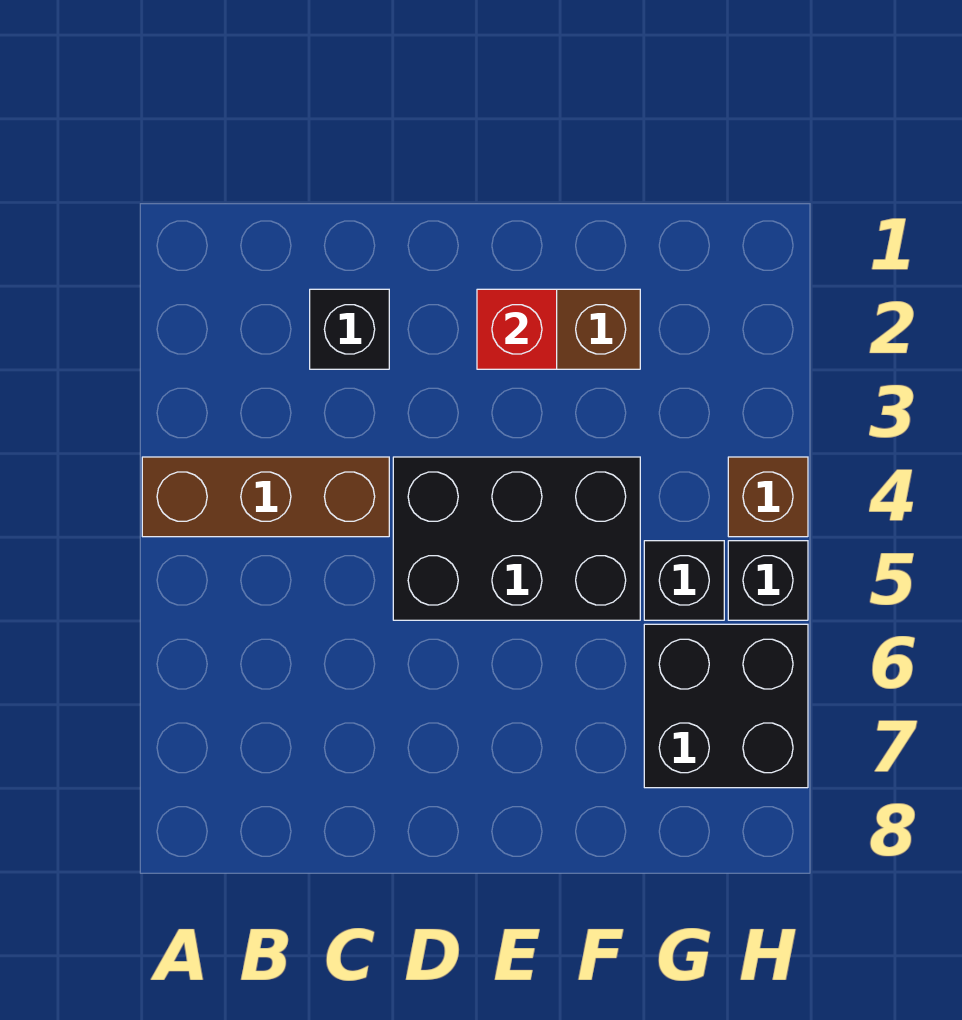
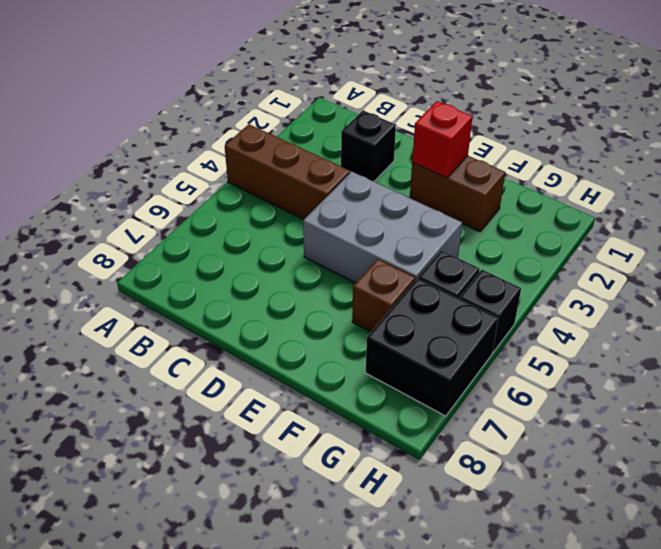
black 2x3 brick [393,457,640,620] -> grey 2x3 brick [303,172,462,283]
brown 1x1 brick [728,457,808,537] -> brown 1x1 brick moved to [352,259,415,332]

